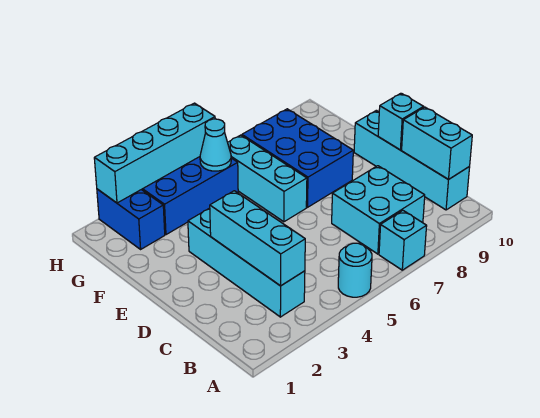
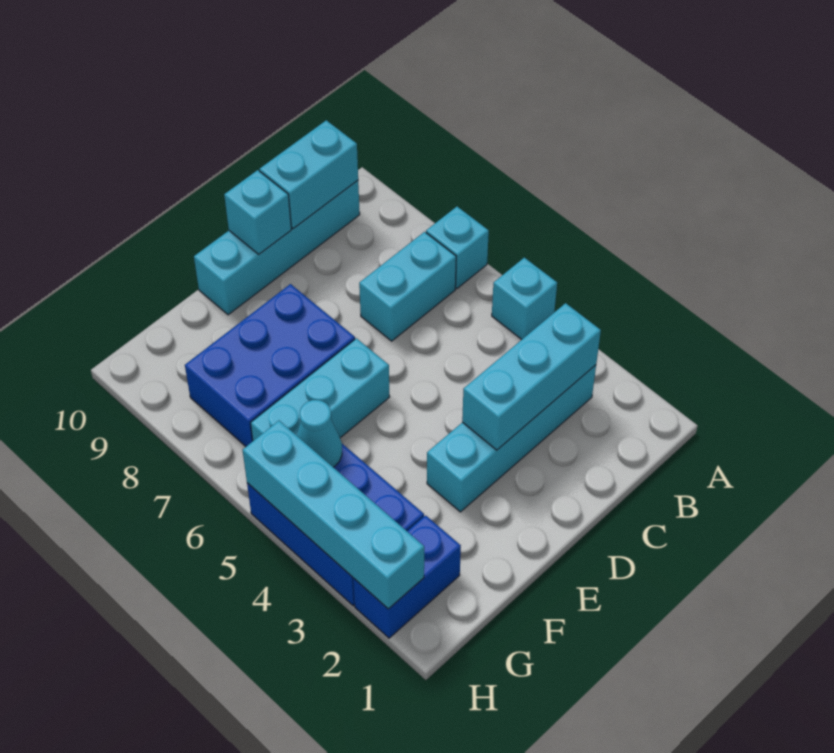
cyan 1x1 round brick [338,243,372,297] -> cyan 1x1 brick [492,258,557,340]
cyan 2x2 brick [332,166,425,254] -> cyan 1x2 brick [359,232,456,341]

